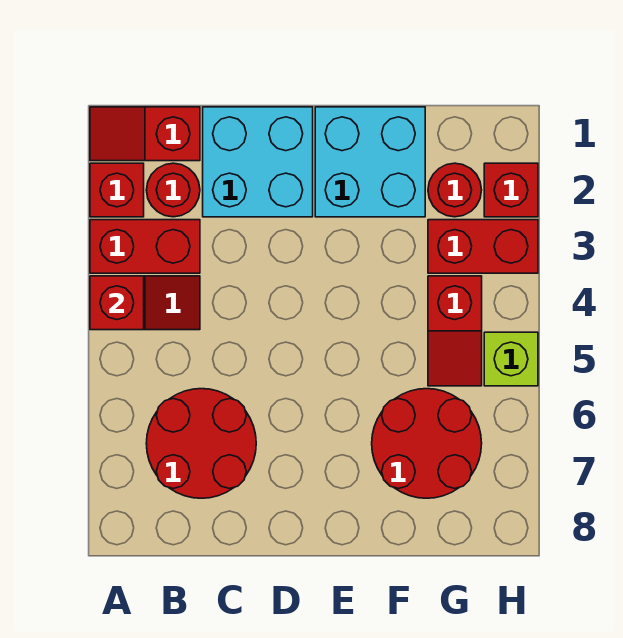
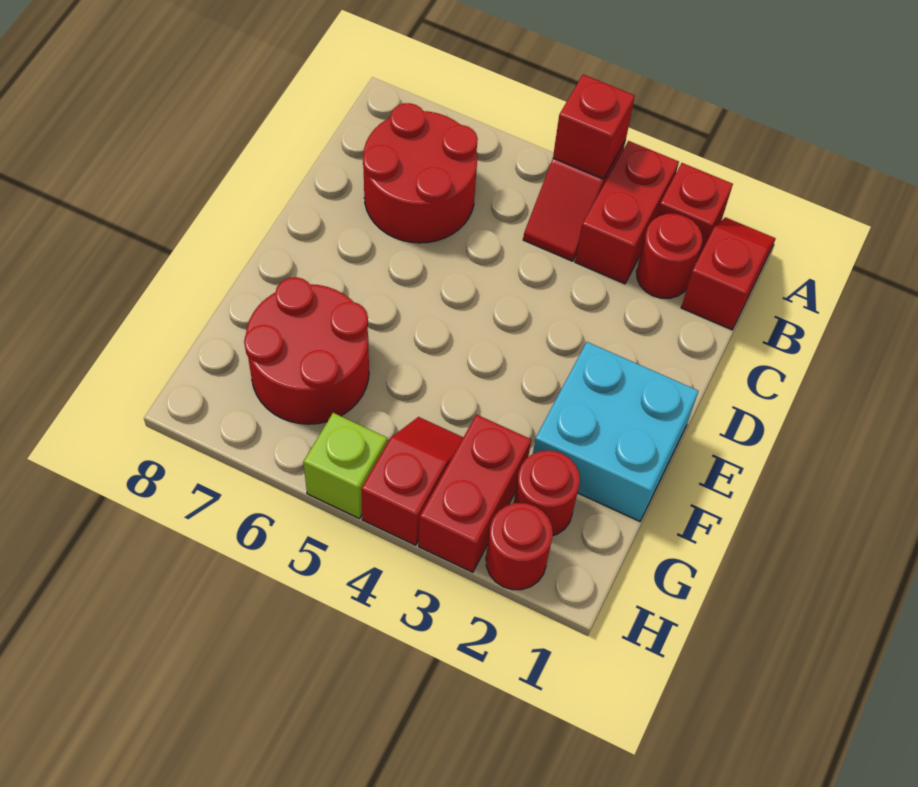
cyan 2x2 brick [203,107,313,217] -> none
red 1x2 slope [428,276,482,386] -> red 1x2 slope turned to [361,417,463,545]
red 1x1 brick [484,163,538,217] -> red 1x1 round brick [486,503,553,590]

